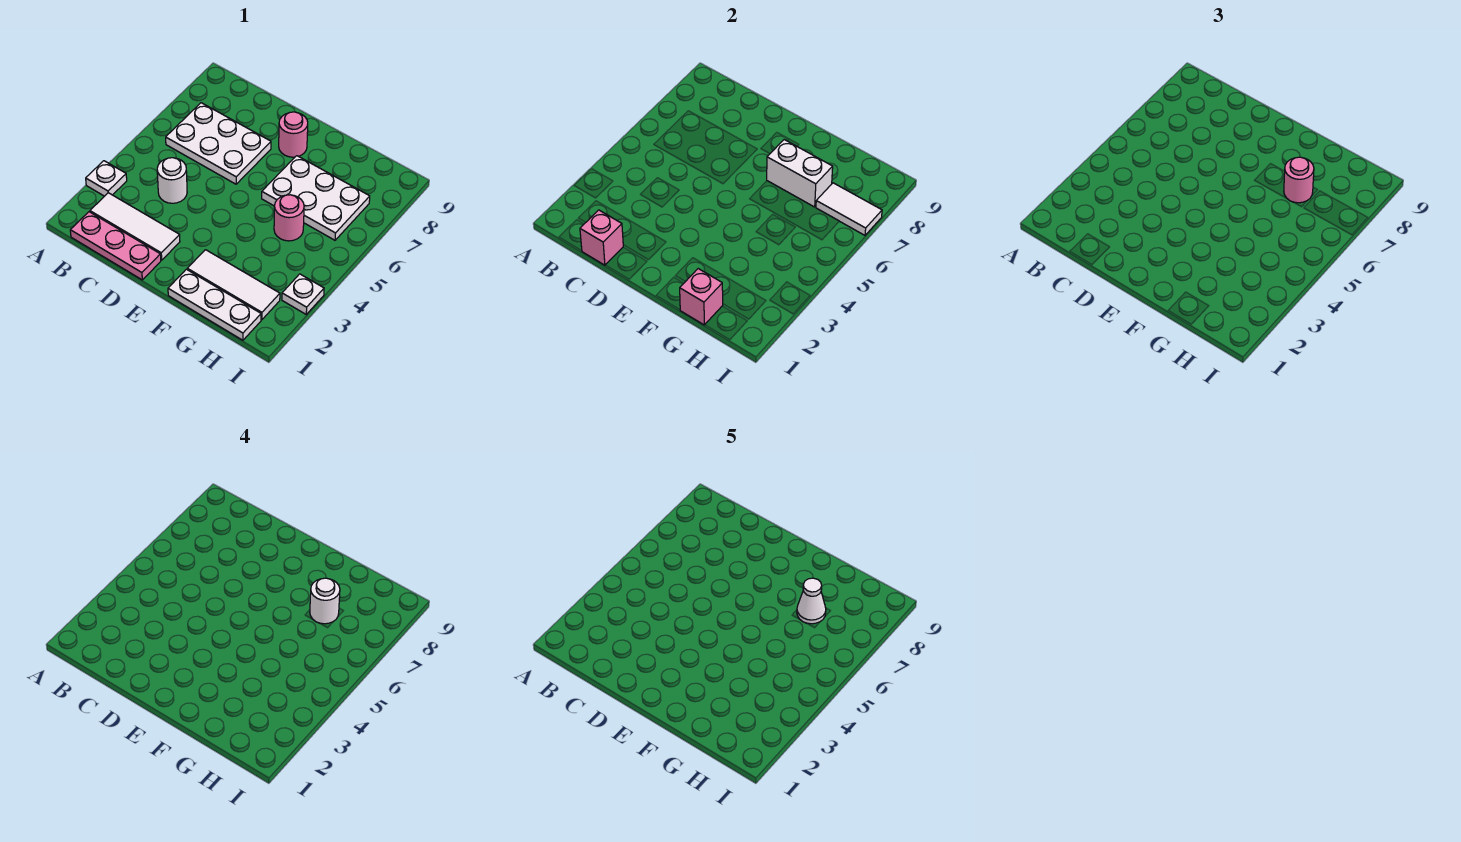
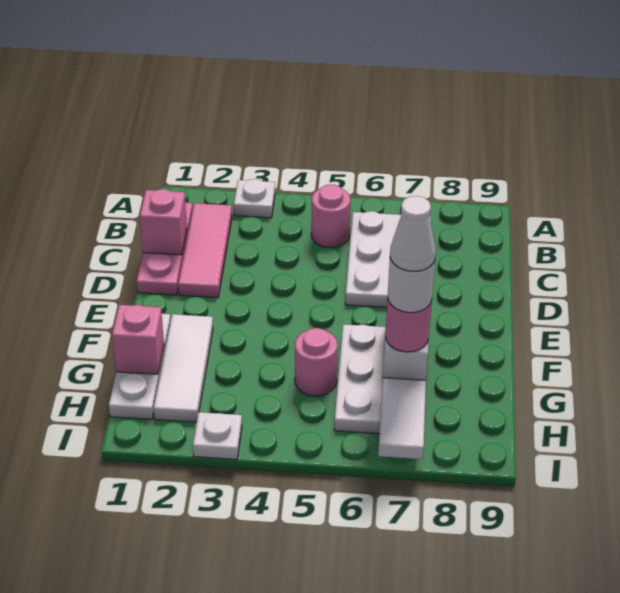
white 1x3 tile [90,193,180,260] -> pink 1x3 tile [178,203,232,298]
white 1x1 round brick [157,158,187,203] -> none
pink 1x1 round brick [279,112,308,157] -> pink 1x1 round brick moved to [311,184,351,248]

